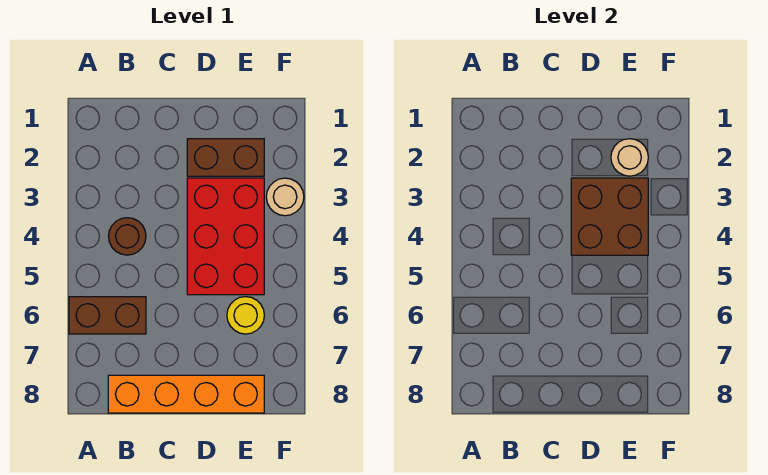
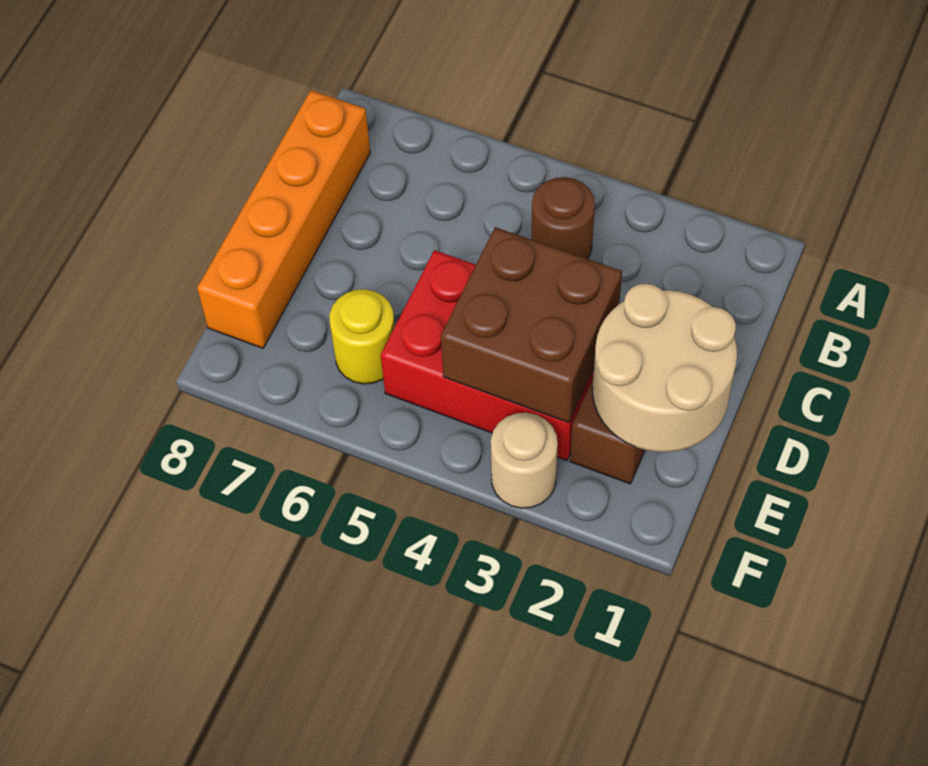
brown 1x2 brick [69,297,146,334] -> none
tan 1x1 round brick [611,139,648,176] -> tan 2x2 round brick [593,284,737,452]

